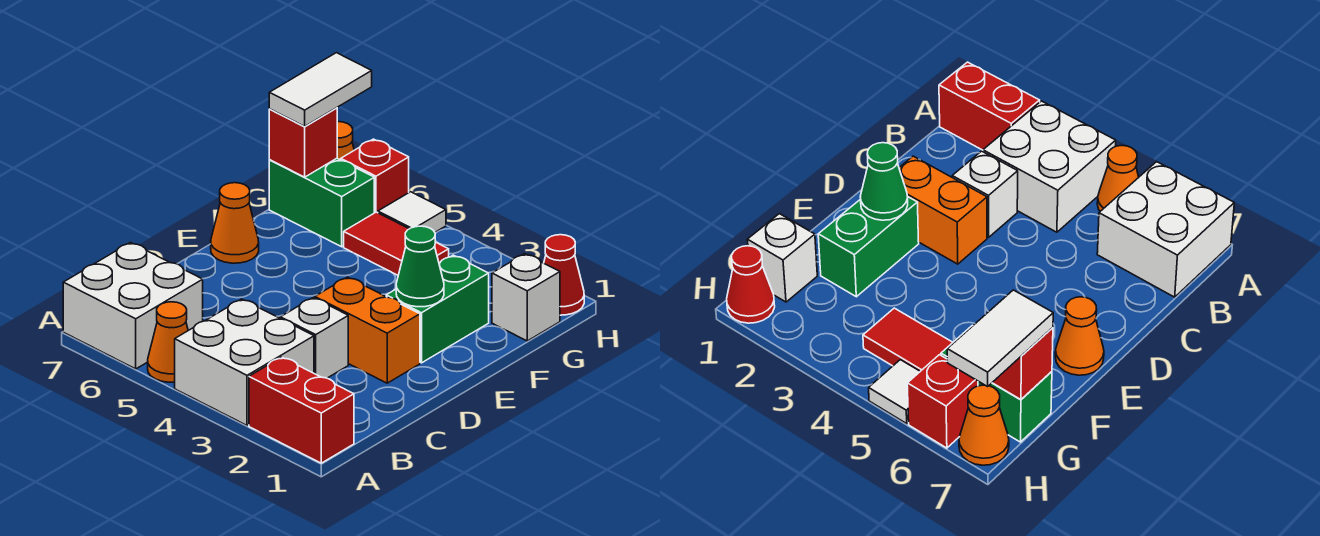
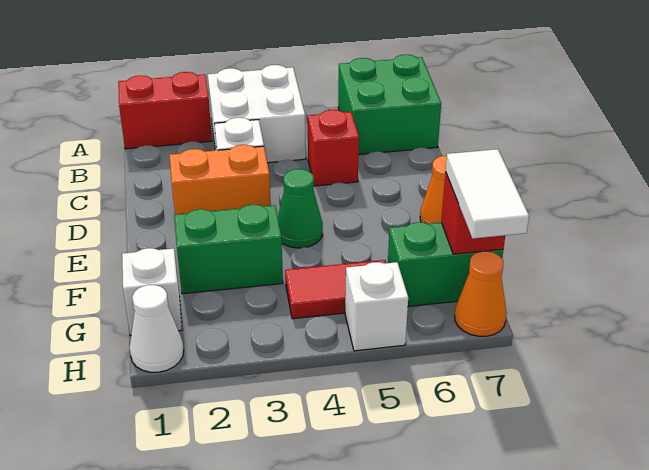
orange 1x1 cone [148,302,188,382] -> none
white 2x2 brick [63,243,203,369] -> green 2x2 brick [338,55,441,154]
green 1x2 brick [386,255,489,363] -> green 1x2 brick turned to [174,204,283,294]
green 1x1 cone [396,226,444,307] -> green 1x1 cone moved to [278,169,323,248]
red 1x1 cone [544,235,584,315] -> white 1x1 cone [130,285,184,372]
white 1x1 tile [378,192,446,232] -> white 1x1 brick [345,262,408,351]
red 1x1 brick [341,139,409,213] -> red 1x1 brick moved to [308,110,359,186]

